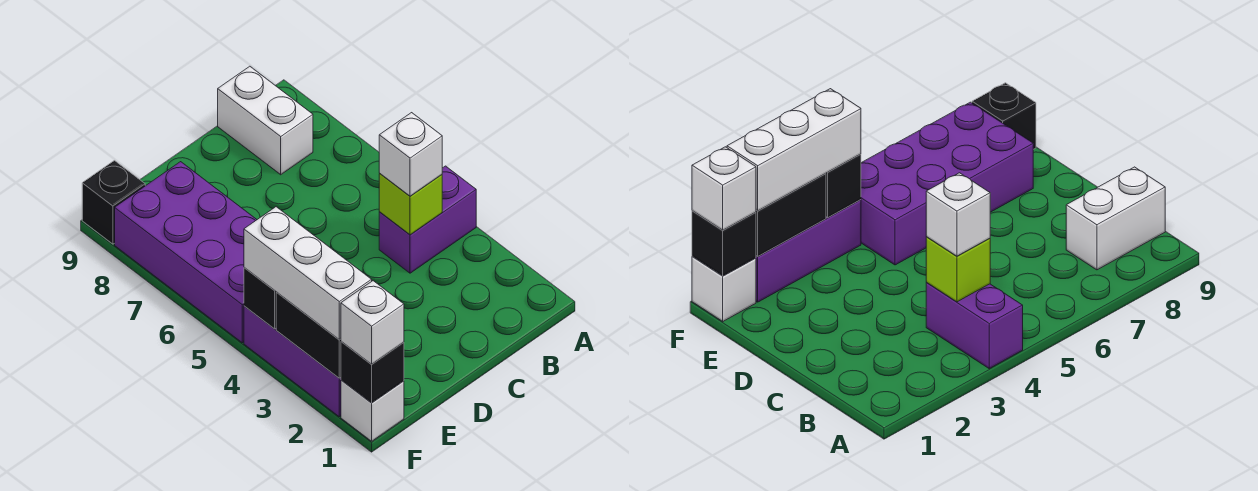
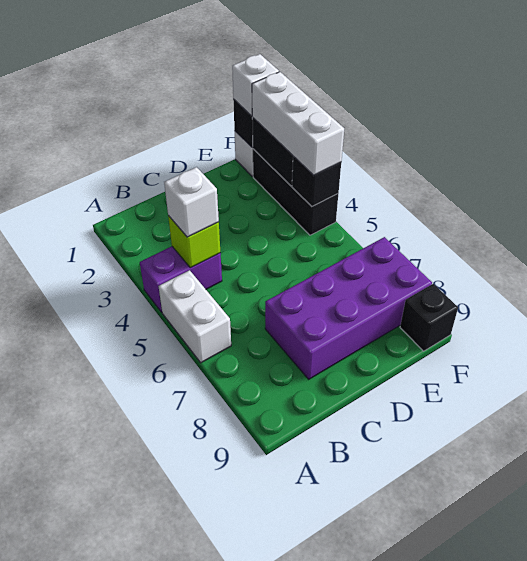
white 1x2 brick [218,66,313,175] -> white 1x2 brick moved to [159,270,231,363]
purple 2x4 brick [115,162,257,343] -> purple 2x4 brick turned to [265,237,432,379]
purple 1x3 brick [244,306,341,417] -> black 1x3 brick [253,149,338,235]

